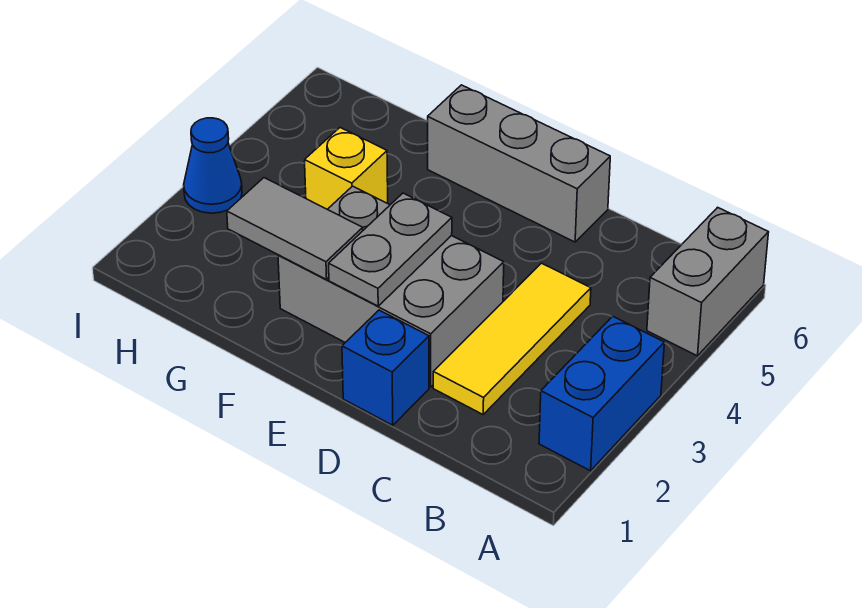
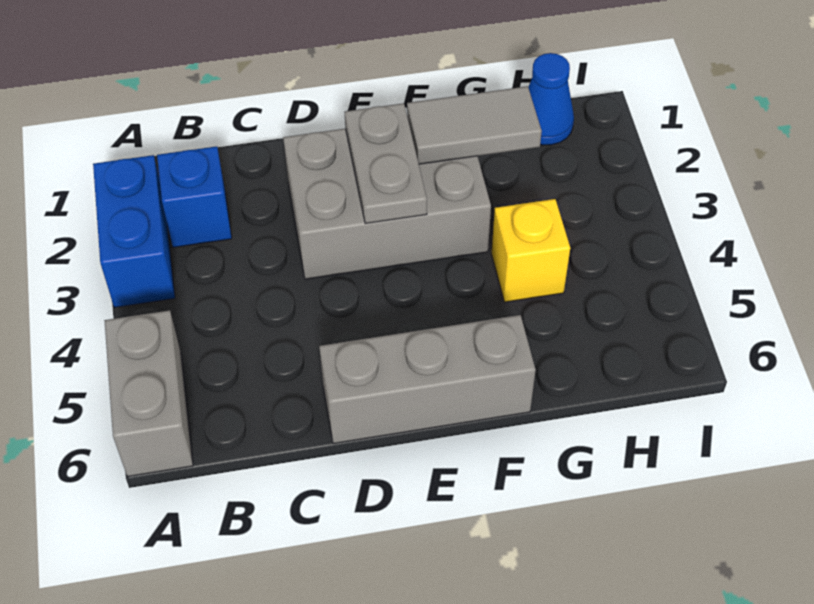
yellow 1x3 tile [433,263,591,414] -> none
blue 1x1 brick [342,310,429,425] -> blue 1x1 brick moved to [157,146,232,248]
blue 1x1 cone [184,118,242,213] -> blue 1x1 cone moved to [528,53,574,145]

